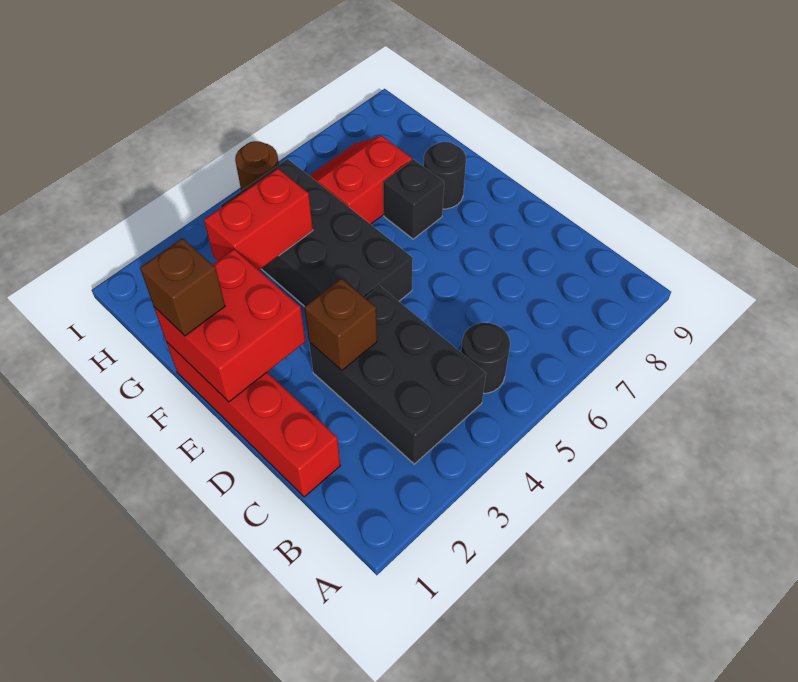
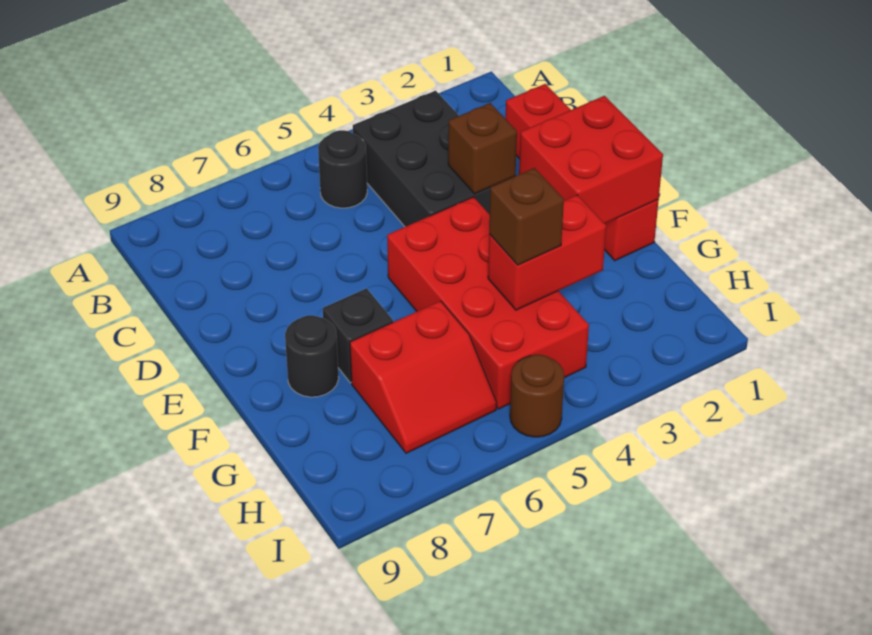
black 2x4 brick [220,159,413,307] -> red 2x4 brick [387,197,589,409]
brown 1x1 brick [140,238,225,336] -> brown 1x1 brick moved to [489,168,564,265]

